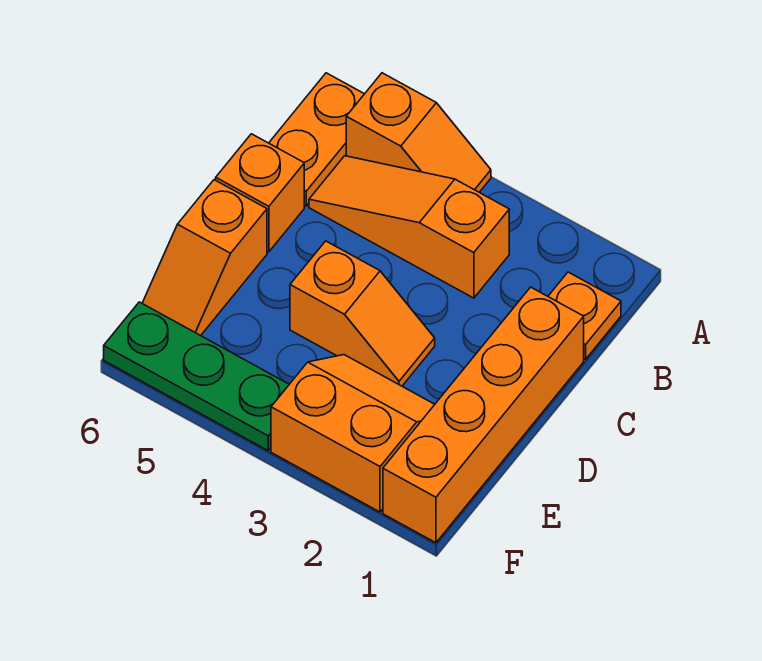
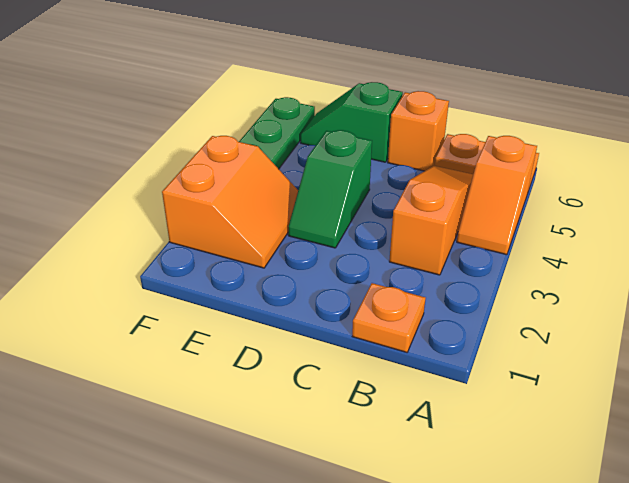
orange 1x4 brick [383,287,584,543] -> none
orange 1x2 slope [290,241,435,386] -> green 1x2 slope [288,130,372,248]
orange 1x2 slope [142,180,267,336] -> green 1x2 slope [300,82,403,162]

